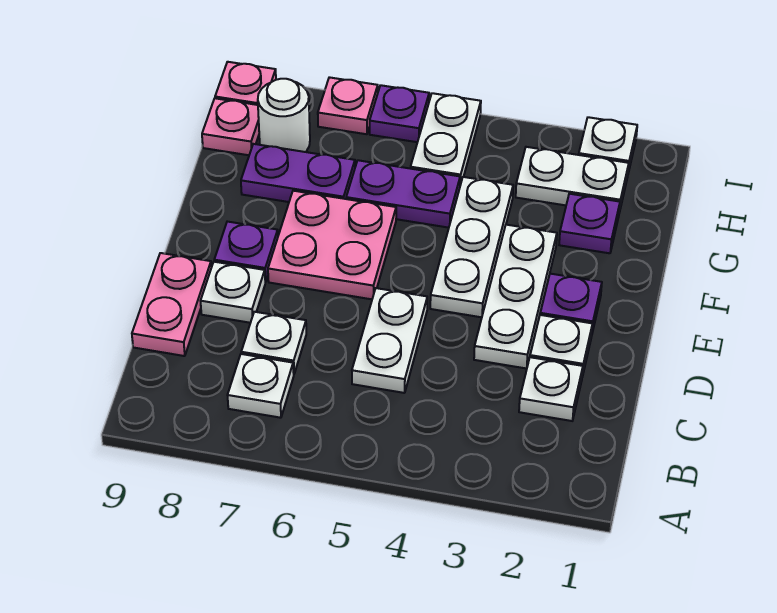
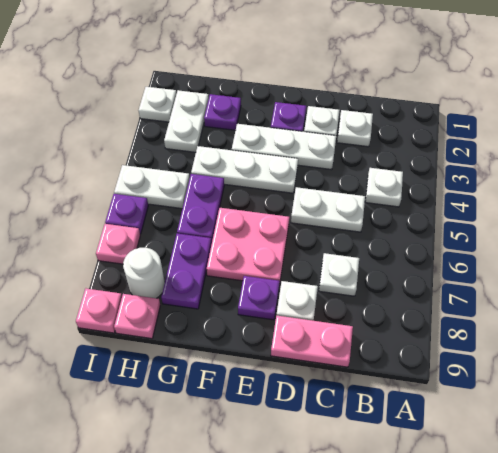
white 1x1 plate [228,354,294,418] -> white 1x1 plate moved to [365,168,403,207]

